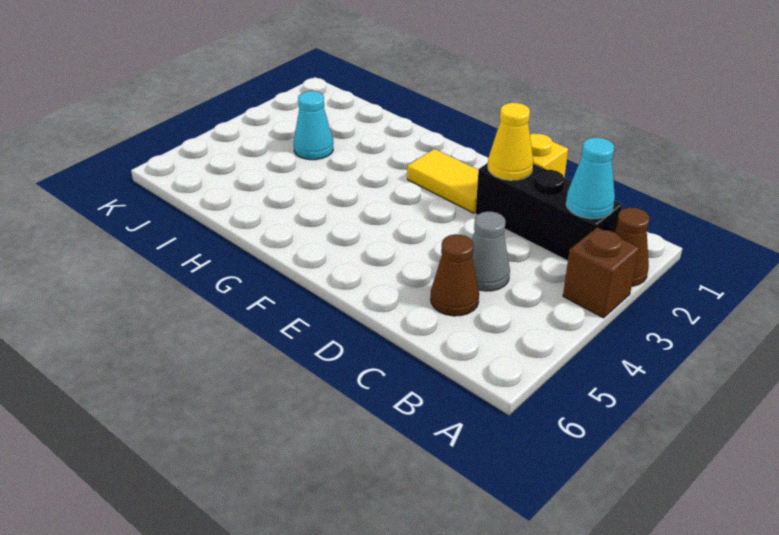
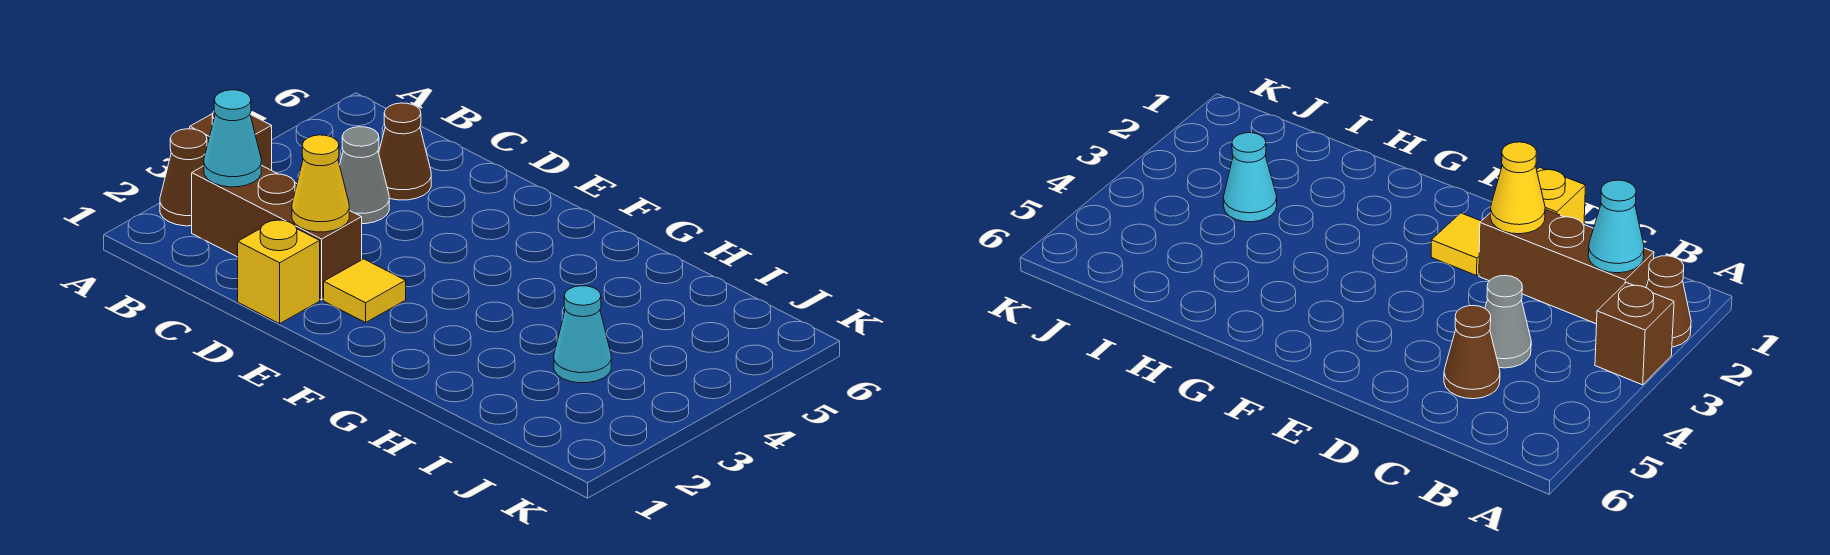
black 1x3 brick [476,163,622,261] -> brown 1x3 brick [192,165,362,300]
yellow 1x2 tile [407,149,478,213] -> yellow 1x1 tile [324,259,406,323]

